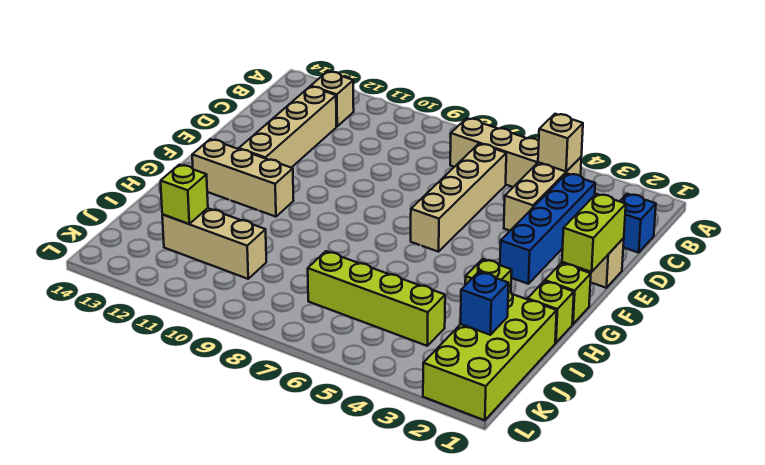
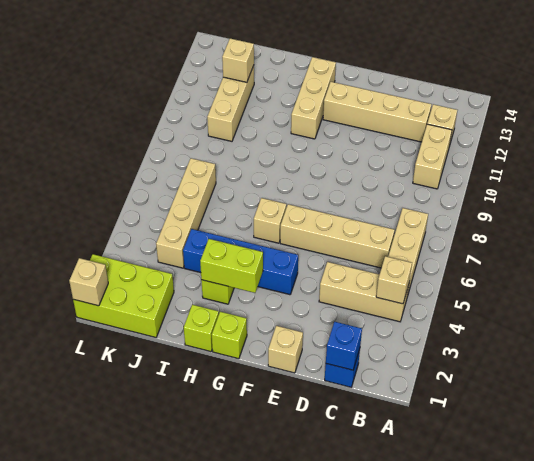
none -> tan 1x2 brick [413,124,452,189]
blue 1x4 brick [500,174,595,284] -> blue 1x4 brick moved to [183,229,298,295]
lime 1x2 brick [562,194,626,272] -> lime 1x2 brick moved to [200,239,263,293]
none -> tan 1x1 brick [254,198,286,243]
lime 2x4 brick [423,291,557,420] -> lime 2x3 brick [73,254,174,337]
blue 1x1 brick [461,272,509,335] -> blue 1x1 brick moved to [326,322,362,370]
lime 1x4 brick [308,251,445,346] -> tan 1x4 brick [156,158,216,268]
lime 1x1 brick [161,165,208,224] -> tan 1x1 brick [222,38,254,82]
none -> tan 1x1 brick [69,258,108,306]

